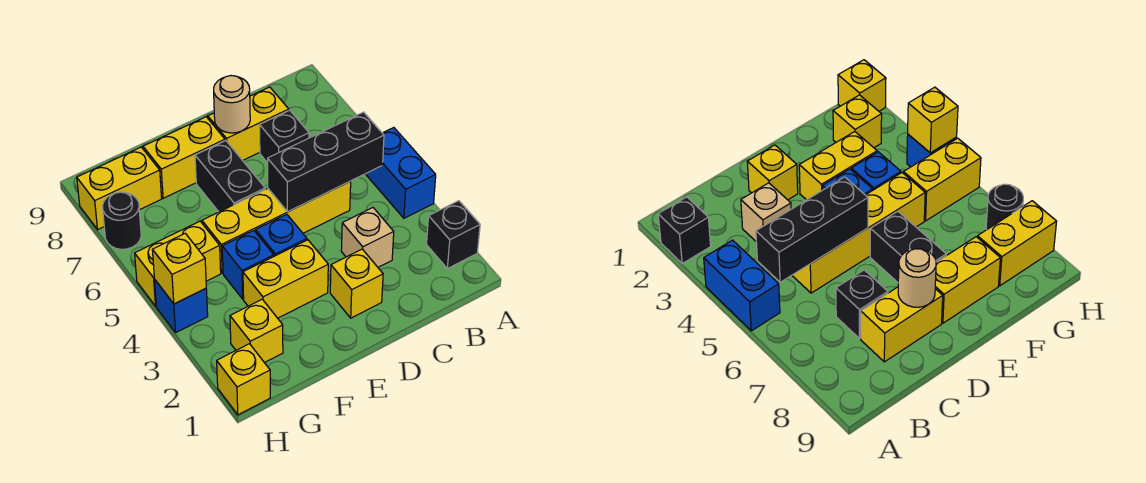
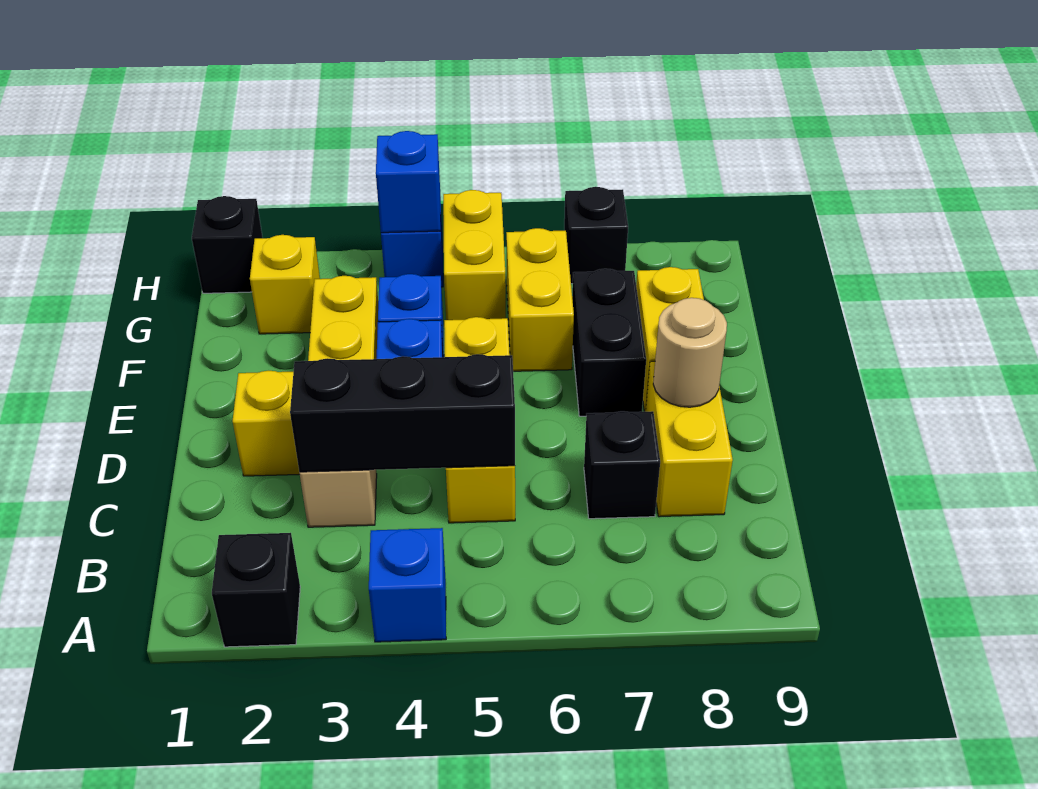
blue 1x2 brick [366,128,436,218] -> blue 1x1 brick [369,528,446,642]
black 1x3 brick [268,112,384,212] -> black 1x3 brick turned to [290,354,515,472]
yellow 1x4 brick [202,181,351,273] -> yellow 1x3 brick [444,317,515,523]
black 1x2 brick [195,141,265,212] -> black 1x2 brick turned to [572,269,646,416]
yellow 1x2 brick [77,147,162,229] -> yellow 1x2 brick moved to [506,228,574,371]
yellow 1x1 brick [217,344,270,415] -> black 1x1 brick [192,196,263,293]
yellow 1x1 brick [152,233,206,304] -> blue 1x1 brick [376,131,441,233]
black 1x1 round brick [102,192,141,249] -> black 1x1 brick [564,187,628,284]

